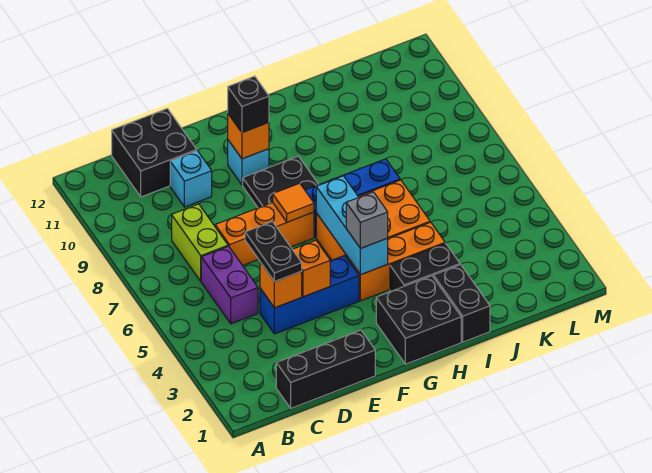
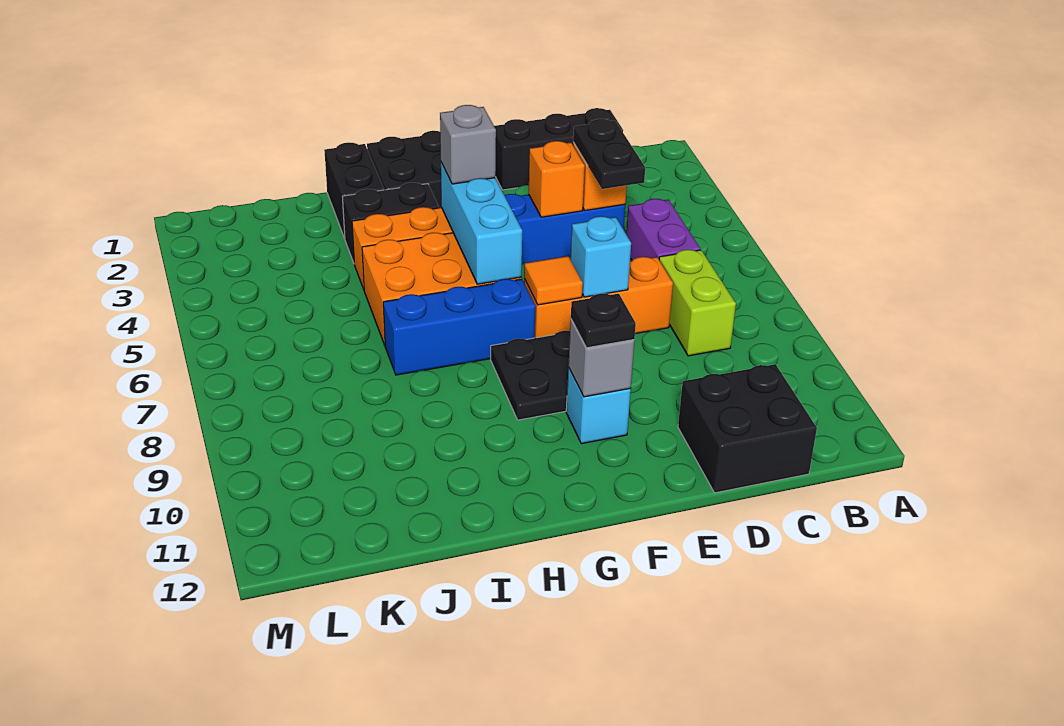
cyan 1x1 brick [170,151,212,207] -> cyan 1x1 brick moved to [570,216,631,297]
orange 1x1 brick [228,114,269,159] -> grey 1x1 brick [568,320,634,397]
black 1x1 brick [228,76,269,133] -> black 1x1 plate [571,294,636,348]

